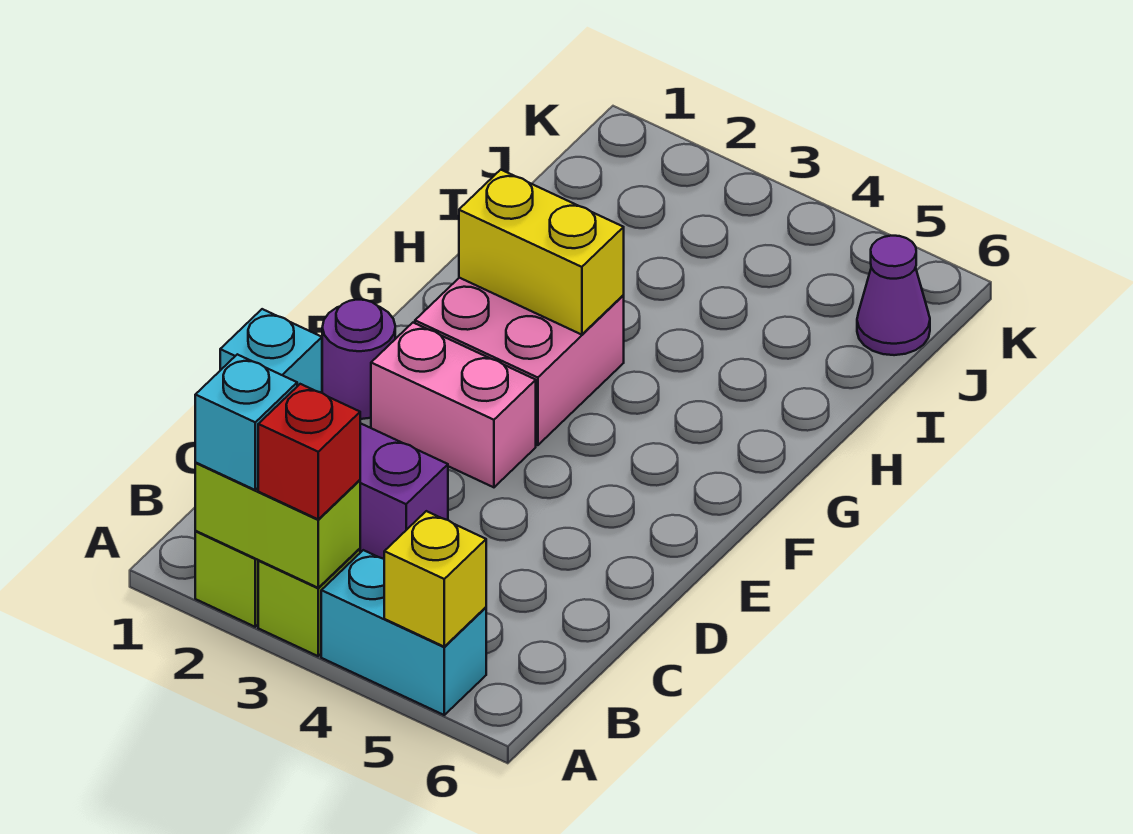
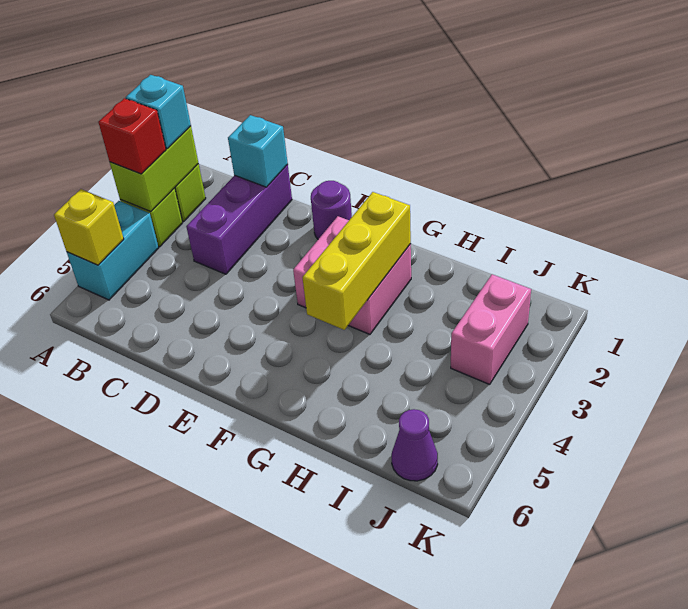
pink 1x2 brick [371,323,536,487] -> pink 1x2 brick moved to [451,274,531,384]
yellow 1x2 brick [459,170,624,335] -> yellow 1x3 brick [302,192,411,330]

